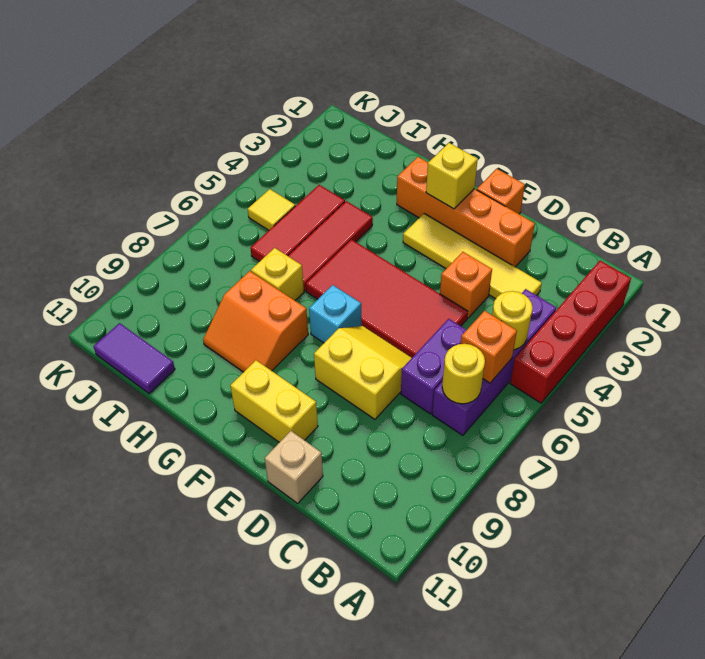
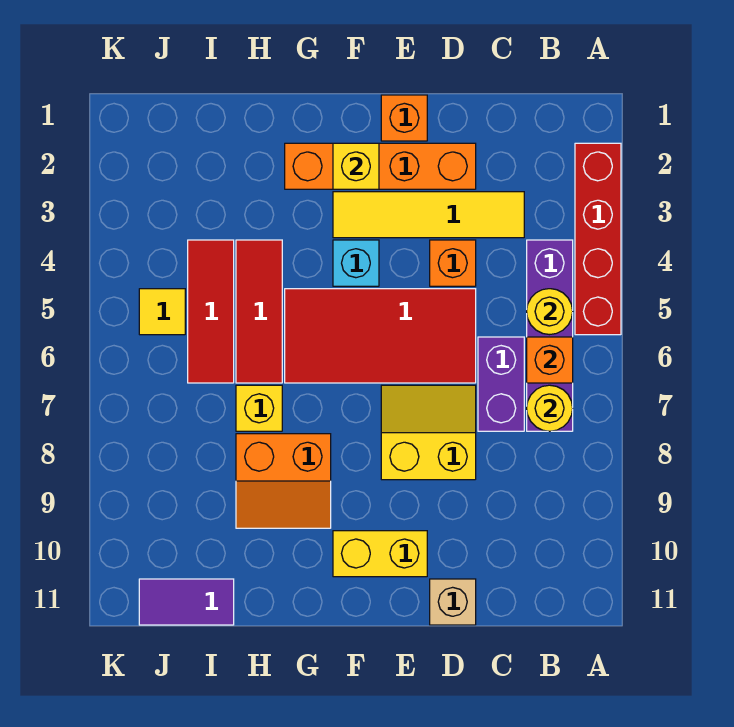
cyan 1x1 brick [309,285,361,343] -> cyan 1x1 brick moved to [333,240,379,286]

